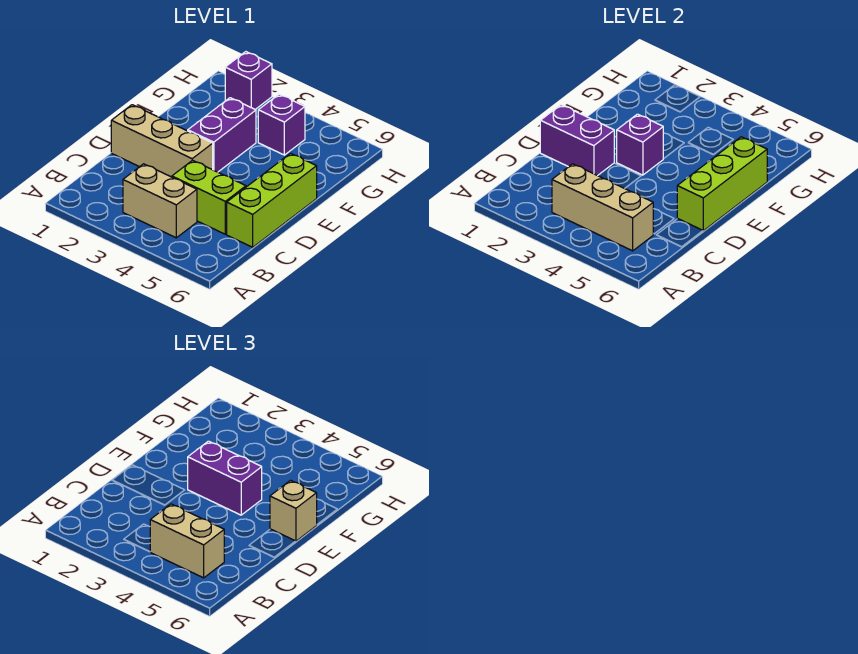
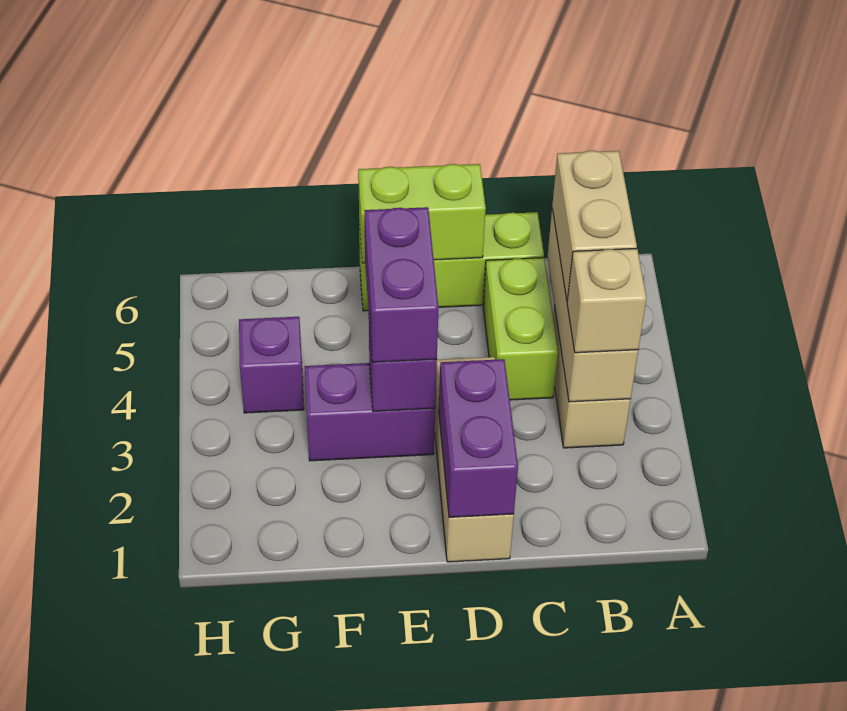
lime 1x3 brick [677,137,767,231] -> lime 1x2 brick [358,164,486,263]
tan 1x1 brick [270,480,317,541] -> tan 1x1 brick moved to [567,249,647,353]
purple 1x1 brick [225,52,272,109] -> none

